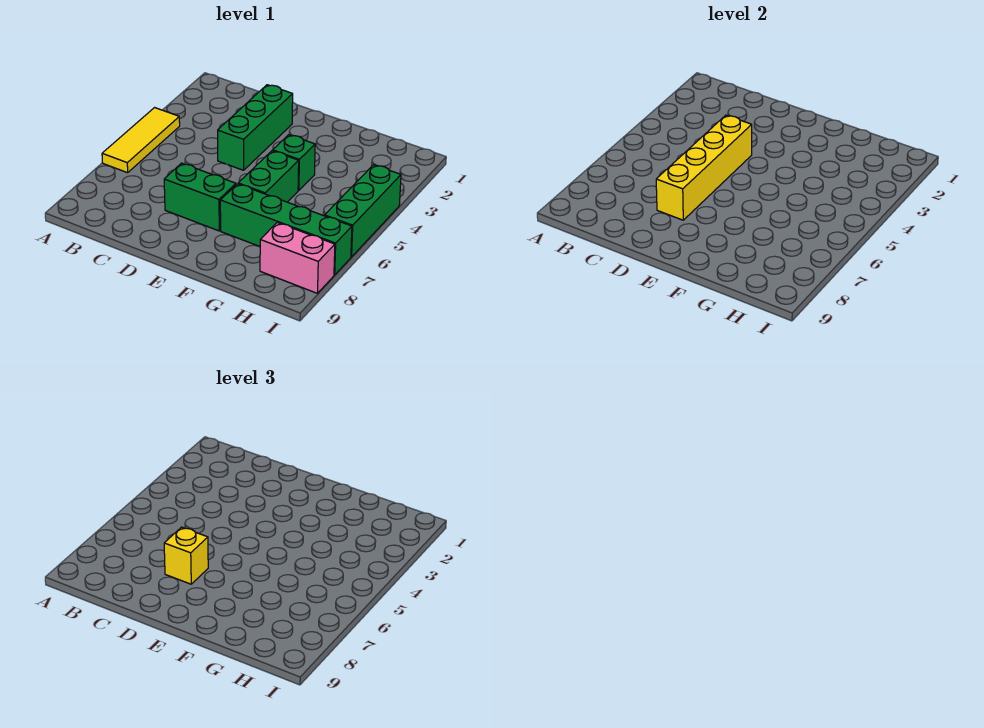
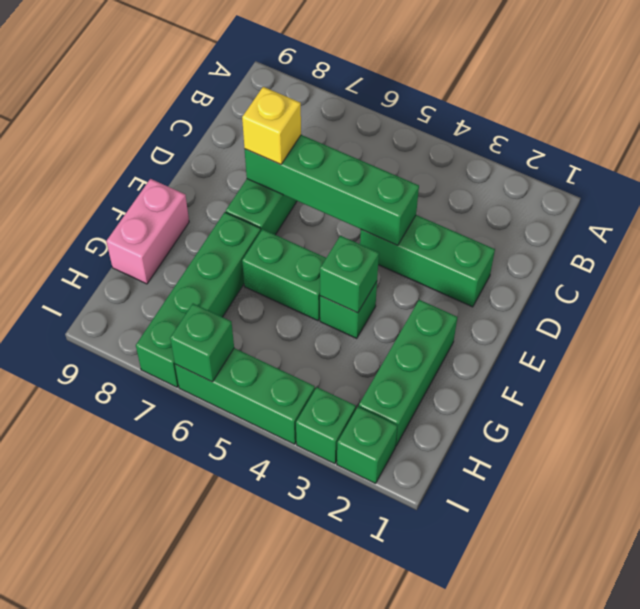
yellow 1x3 tile [102,108,180,173] -> none
yellow 1x4 brick [656,115,752,220] -> green 1x4 brick [245,135,419,245]
none -> green 1x3 brick [359,300,457,446]
none -> green 1x1 brick [320,236,379,313]
pink 1x2 brick [260,223,335,293] -> pink 1x2 brick moved to [106,179,189,284]
none -> green 1x1 brick [337,407,397,484]
none -> green 1x1 brick [296,387,356,464]
none -> green 1x1 brick [170,304,234,382]

